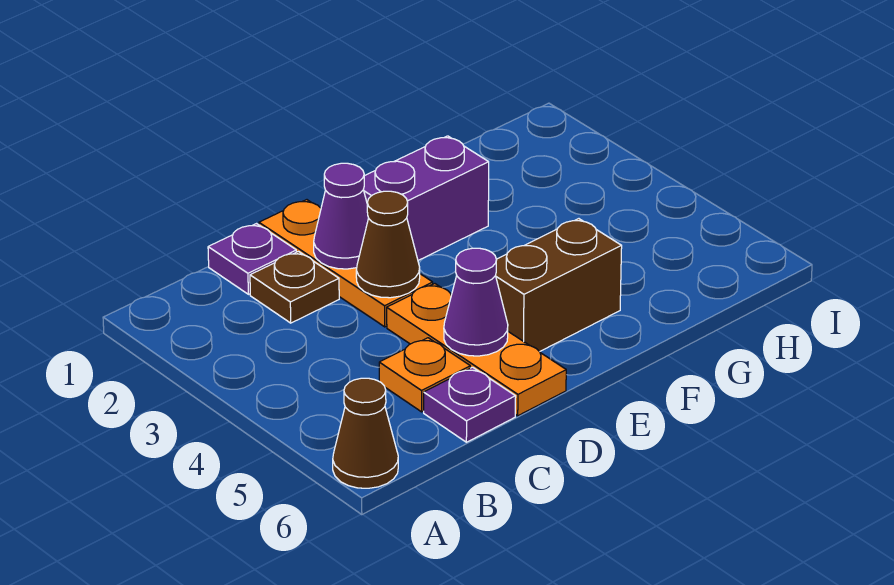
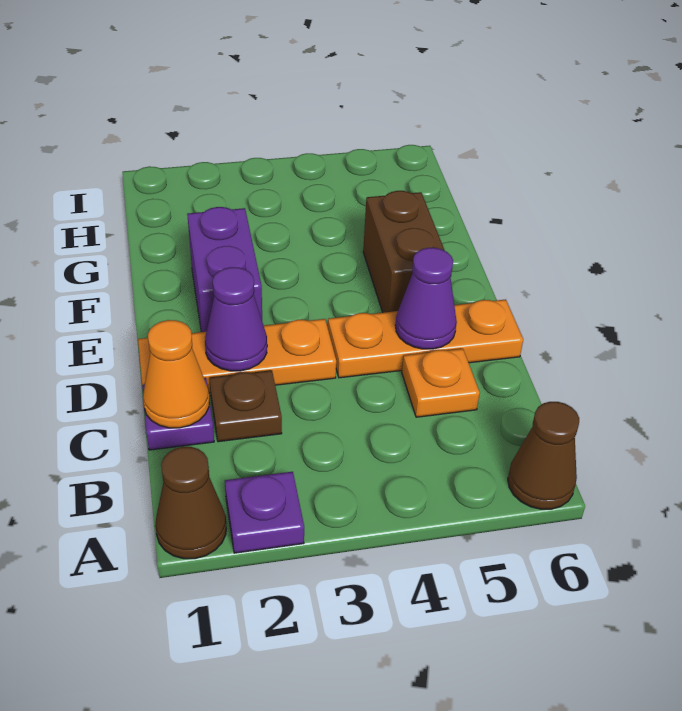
none -> orange 1x1 cone [143,320,209,428]
purple 1x1 plate [424,367,516,442] -> purple 1x1 plate moved to [225,472,304,553]
brown 1x1 cone [356,191,420,298] -> brown 1x1 cone moved to [155,447,226,559]

